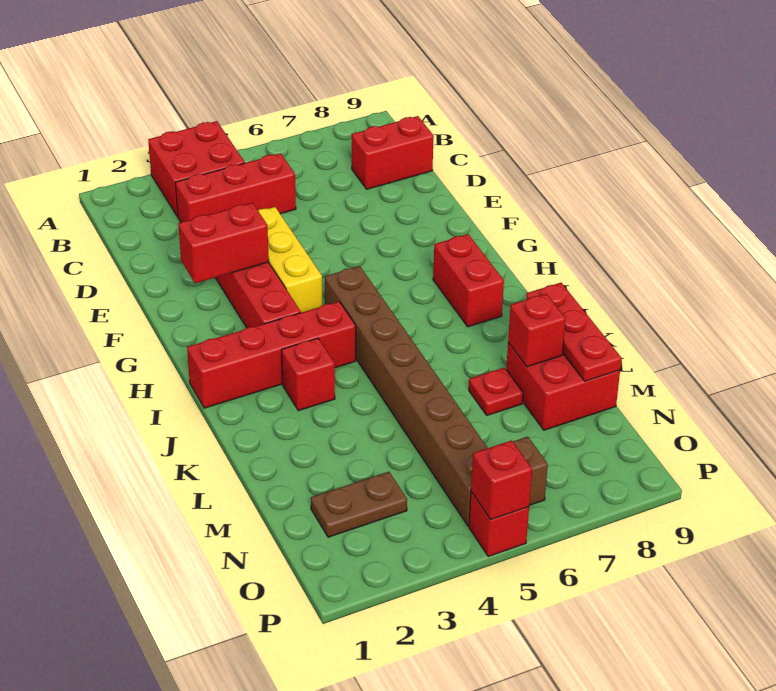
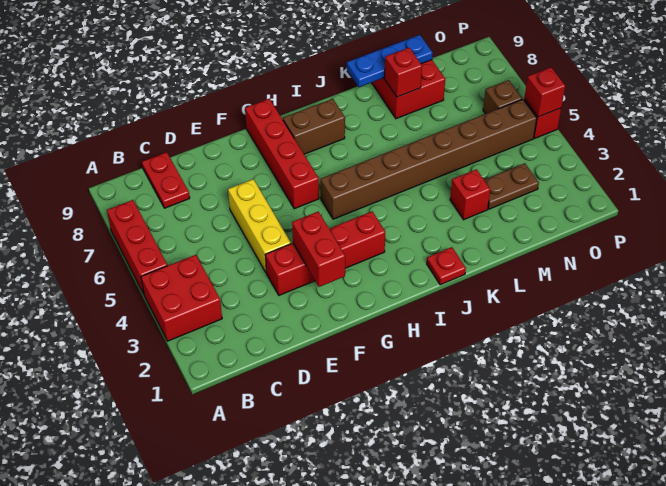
red 1x3 brick [175,153,296,222] -> red 1x3 brick moved to [107,200,168,294]
red 1x2 brick [352,116,434,189] -> red 1x2 plate [142,152,190,208]
yellow 1x3 brick [258,207,322,313] -> yellow 1x3 brick turned to [228,179,291,273]
red 1x2 brick [433,234,504,327] -> brown 1x2 brick [283,99,345,154]
red 1x4 brick [187,301,356,408] -> red 1x4 brick moved to [245,99,319,209]
red 1x1 brick [282,338,335,411] -> red 1x1 brick moved to [450,169,490,220]
red 1x3 plate [526,283,622,381] -> blue 1x3 plate [347,35,433,87]
red 1x1 plate [469,368,523,415] -> red 1x1 plate moved to [427,247,466,285]
brown 1x2 plate [311,472,407,537] -> brown 1x2 plate turned to [484,163,539,209]

